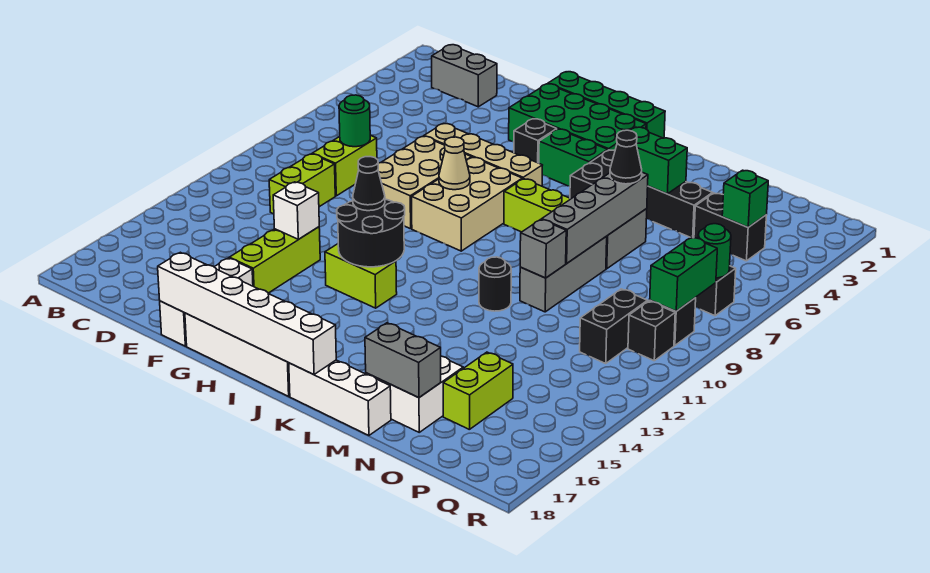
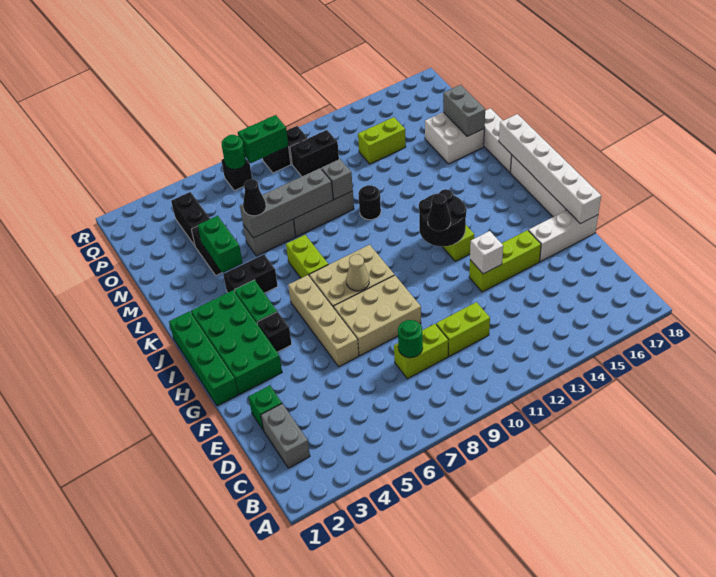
lime 1x2 brick [443,352,513,430] -> lime 1x2 brick moved to [358,117,406,164]
green 1x1 brick [722,170,768,227] -> green 1x1 brick moved to [248,386,282,430]

